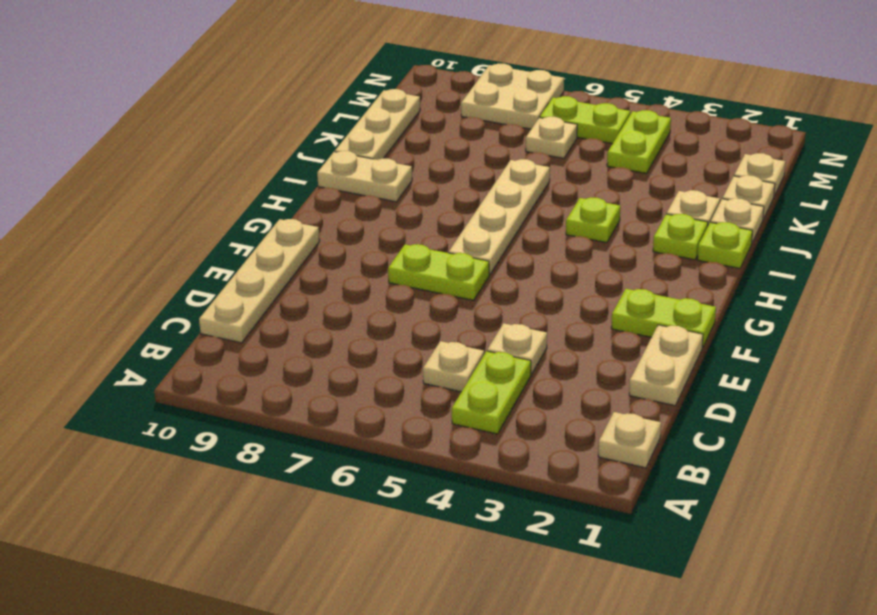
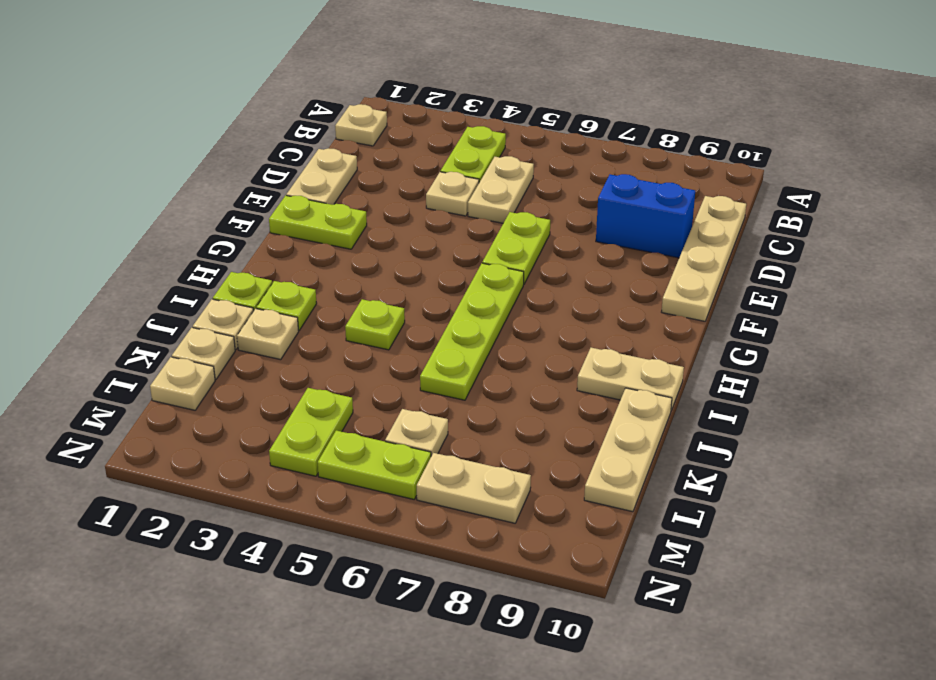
tan 1x1 plate [423,341,484,392] -> tan 1x2 plate [468,156,534,223]
none -> blue 1x2 brick [596,174,695,258]
lime 1x2 plate [388,244,489,300] -> lime 1x2 plate turned to [482,212,550,284]
tan 1x4 plate [449,159,550,275] -> lime 1x4 plate [420,263,524,400]
tan 2x2 plate [461,64,564,129] -> tan 1x2 plate [417,453,531,523]

